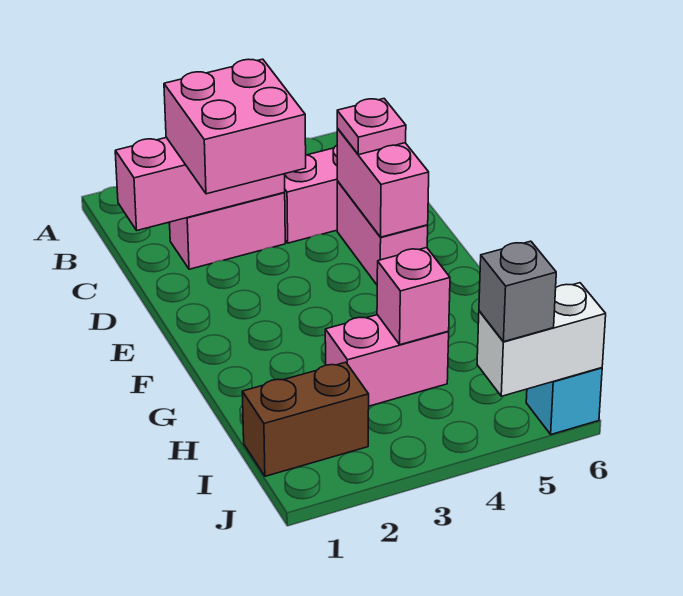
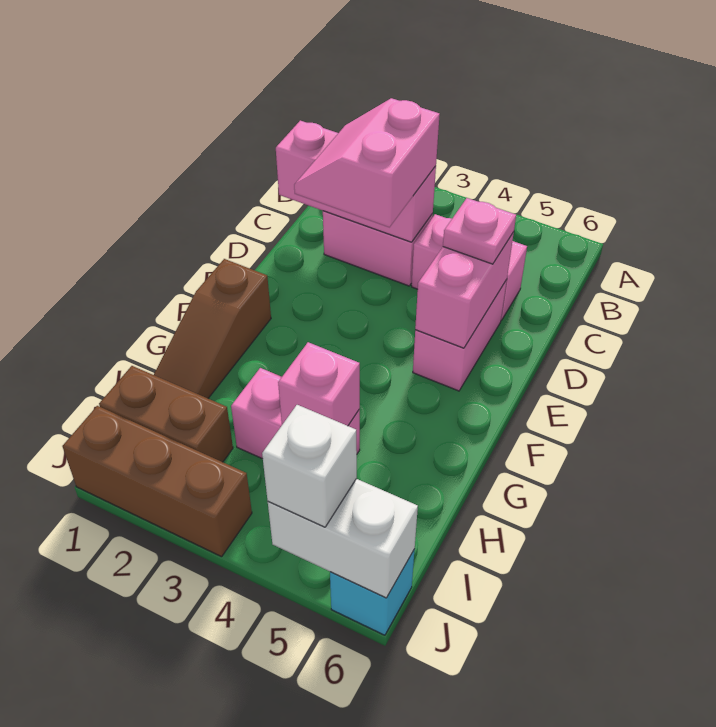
pink 2x2 brick [164,59,306,194] -> pink 2x2 slope [294,98,440,227]
none -> brown 1x3 slope [154,259,271,398]
none -> brown 1x3 brick [63,406,252,557]
grey 1x1 brick [479,241,556,342] -> white 1x1 brick [262,405,357,527]

